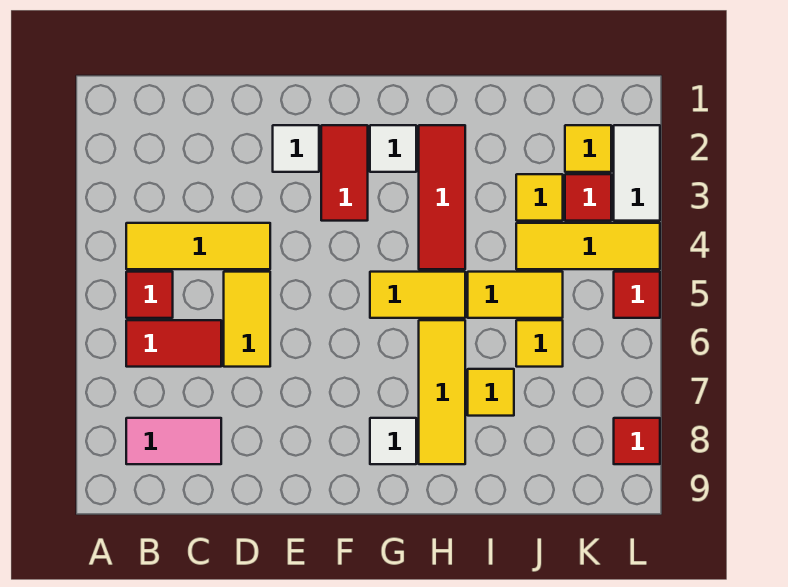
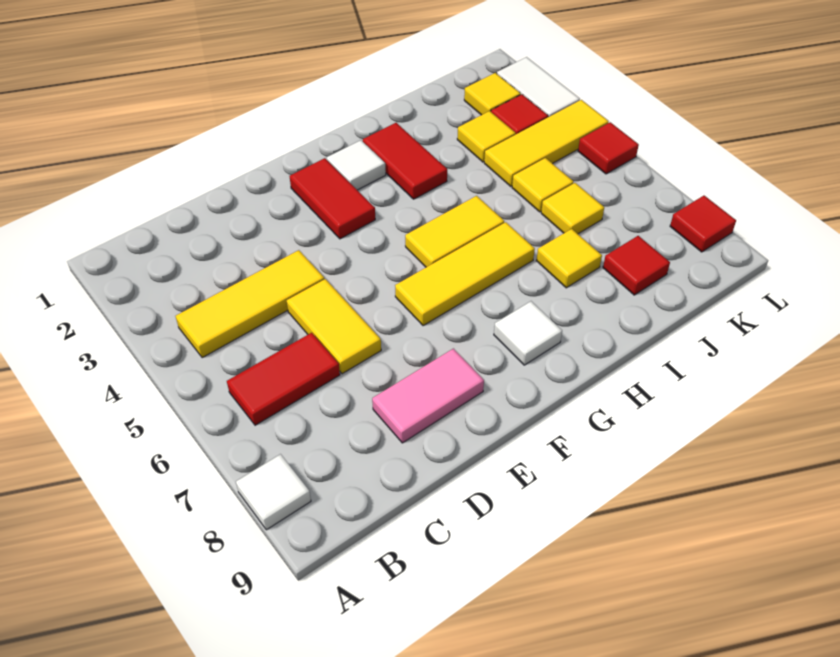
red 1x1 tile [126,272,173,318] -> red 1x1 tile moved to [603,236,670,295]
pink 1x2 tile [126,418,221,464] -> pink 1x2 tile moved to [372,349,484,443]
white 1x1 tile [273,125,319,172] -> white 1x1 tile moved to [236,454,311,530]
red 1x3 tile [419,125,465,269] -> red 1x2 tile [363,123,447,199]
yellow 1x3 tile [419,320,465,464] -> yellow 1x3 tile turned to [395,222,535,326]
yellow 1x2 tile [468,272,563,318] -> yellow 1x1 tile [512,158,574,212]

